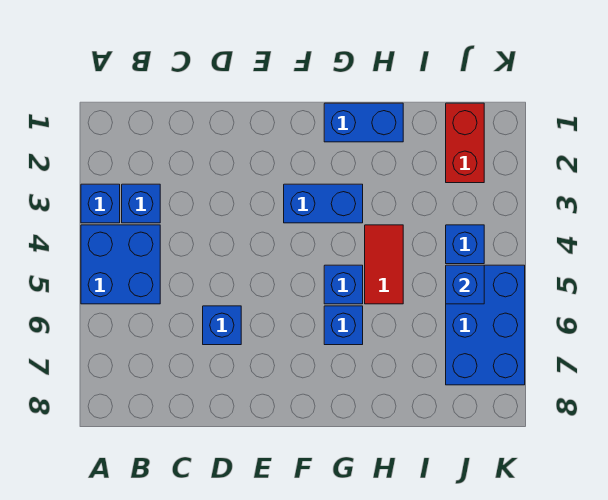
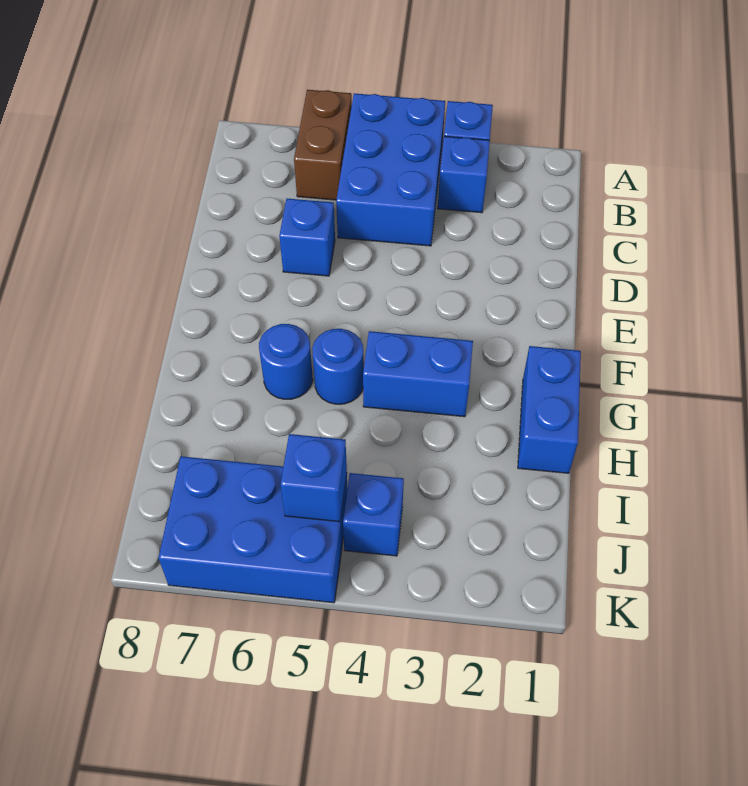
blue 2x2 brick [81,225,160,304] -> blue 2x3 brick [336,93,445,246]
none -> brown 1x2 brick [294,90,352,200]
blue 1x2 brick [284,184,363,223] -> blue 1x2 brick turned to [363,331,473,417]
blue 1x1 brick [324,265,363,304] -> blue 1x1 round brick [312,329,364,404]
blue 1x1 brick [324,306,363,345] -> blue 1x1 round brick [259,324,313,399]
red 1x2 tile [365,225,403,304] -> none
red 1x2 brick [446,103,484,183] -> none

